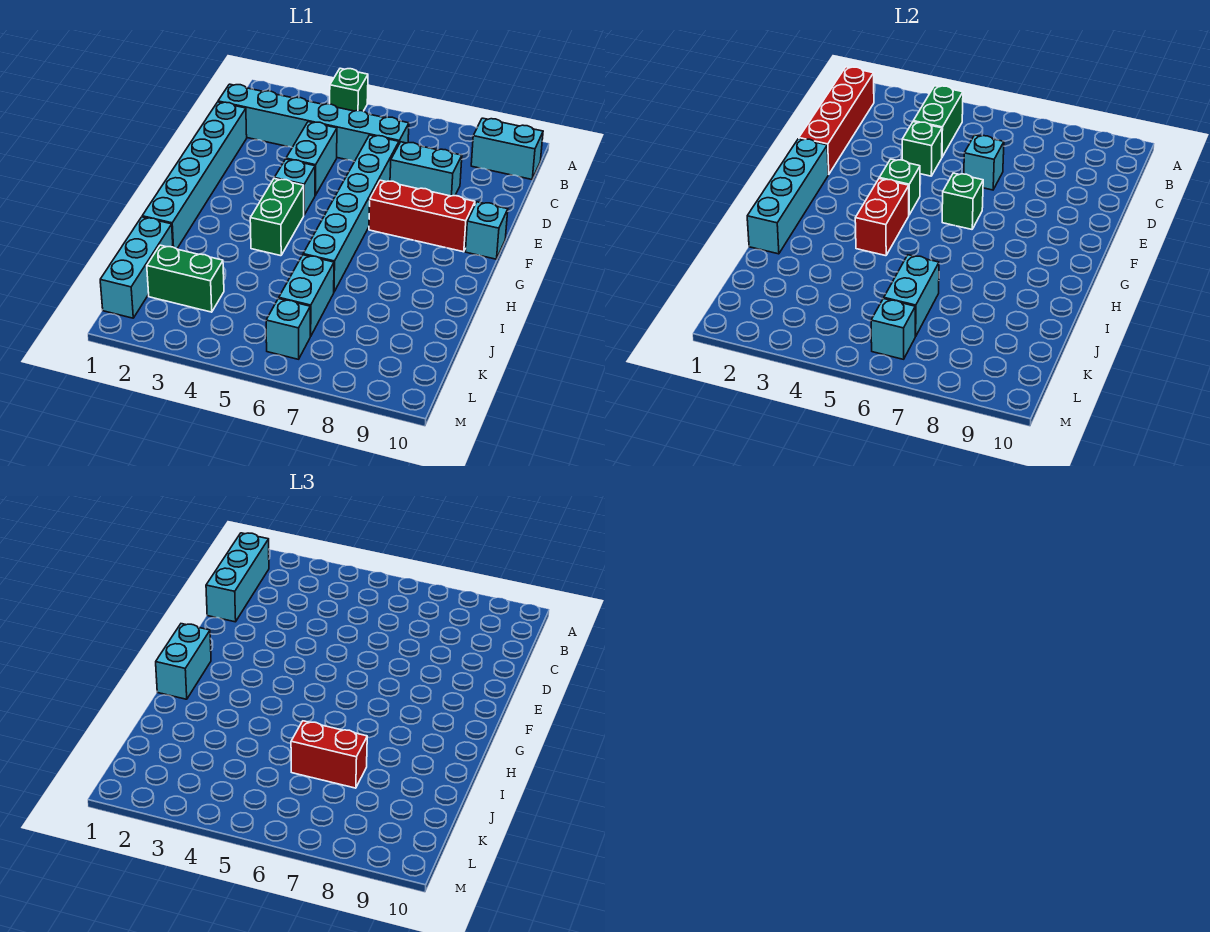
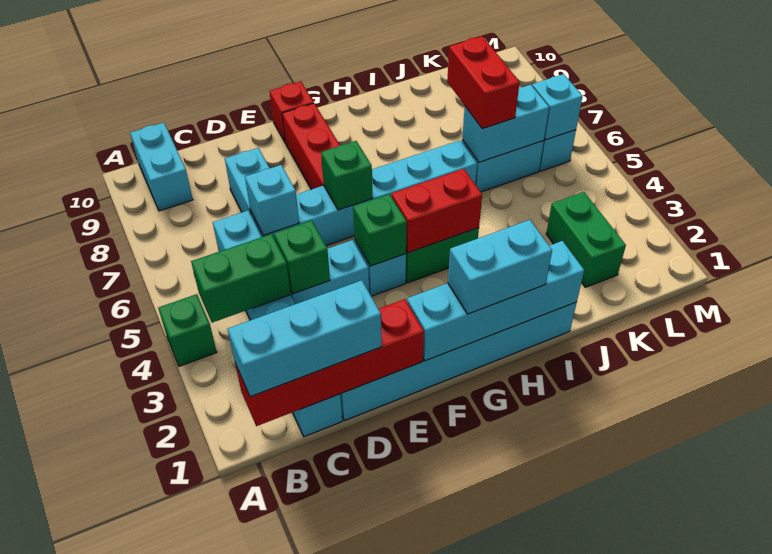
cyan 1x1 brick [465,202,508,259] -> red 1x1 brick [269,81,314,143]
cyan 1x3 brick [100,217,173,318] -> none

